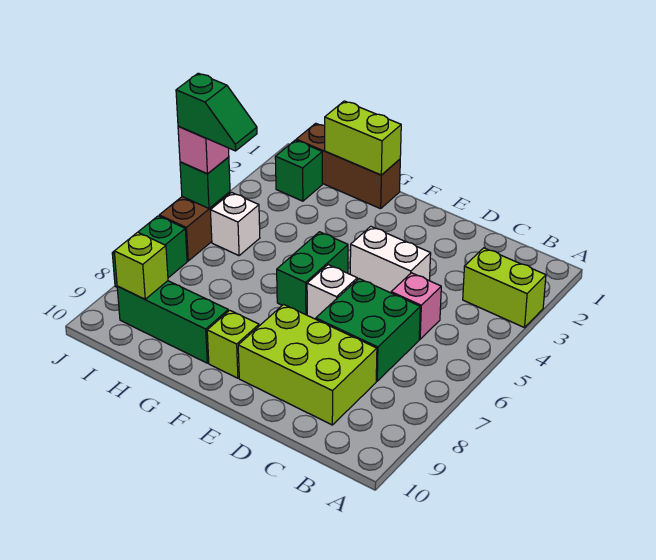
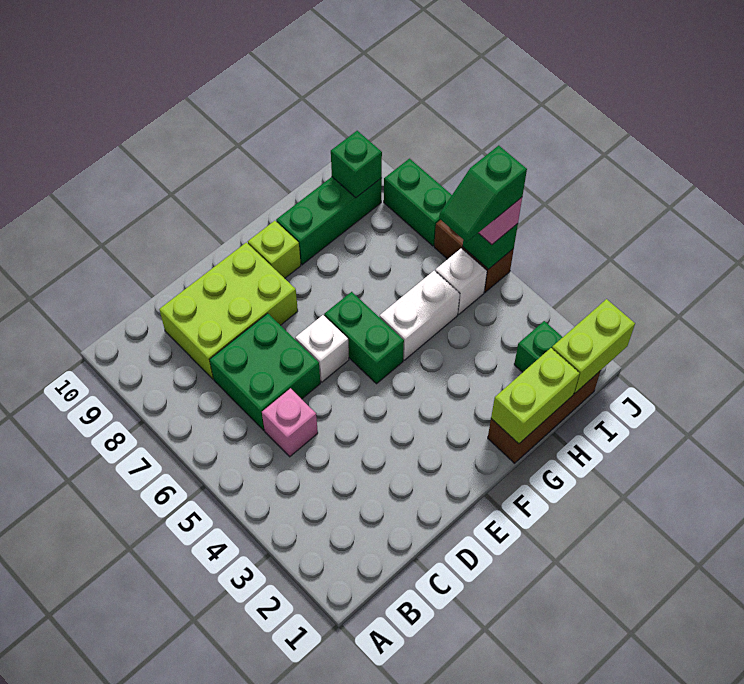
lime 1x2 brick [463,248,546,328] -> lime 1x2 brick moved to [552,299,635,393]
white 1x2 brick [350,226,431,293] -> white 1x2 brick moved to [380,271,460,360]
lime 1x1 brick [114,232,168,299] -> green 1x1 brick [331,131,382,198]

